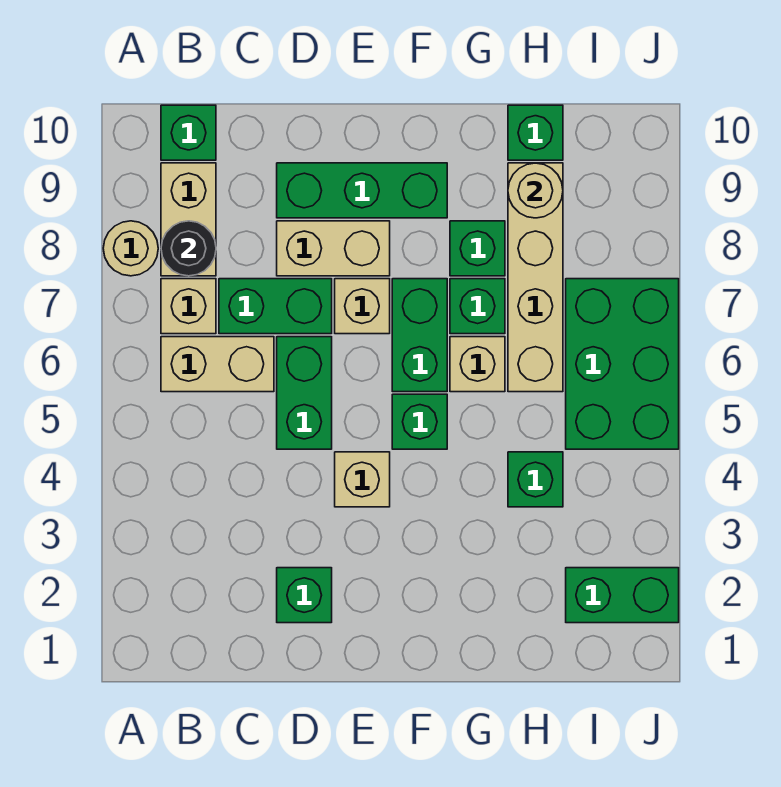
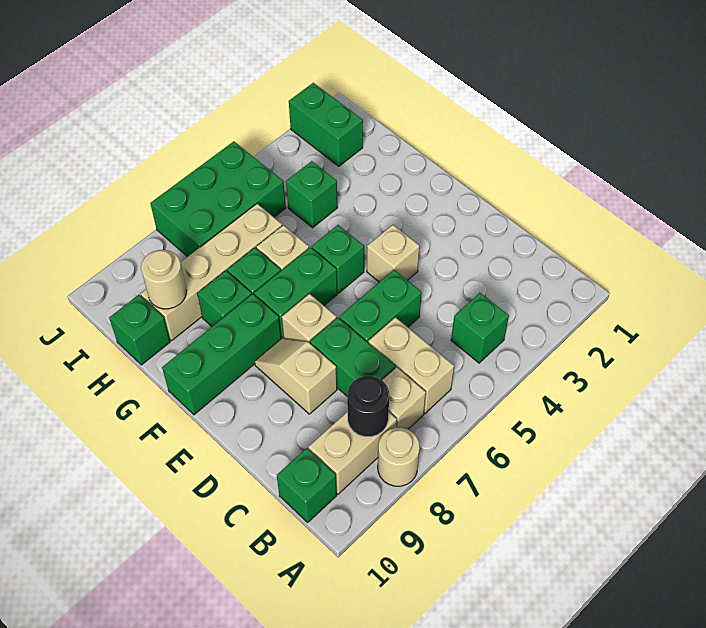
green 1x1 brick [277,568,332,623] -> green 1x1 brick moved to [451,293,509,363]
tan 1x2 brick [277,221,390,276] -> tan 1x2 slope [255,338,337,414]
green 1x3 brick [277,163,447,218] -> green 1x3 brick turned to [162,294,281,415]

